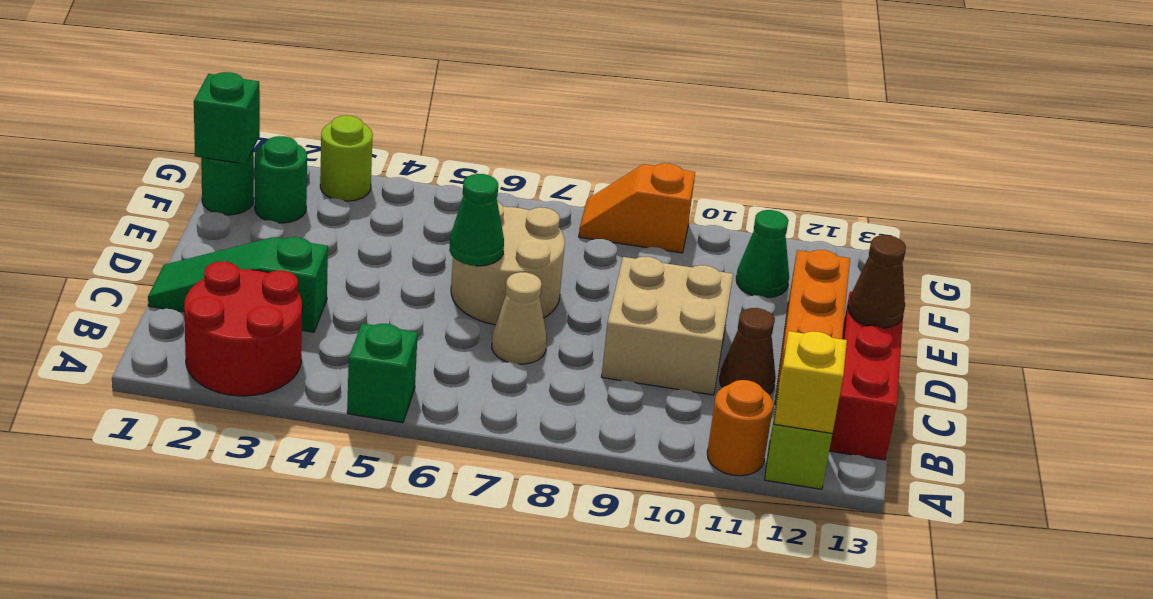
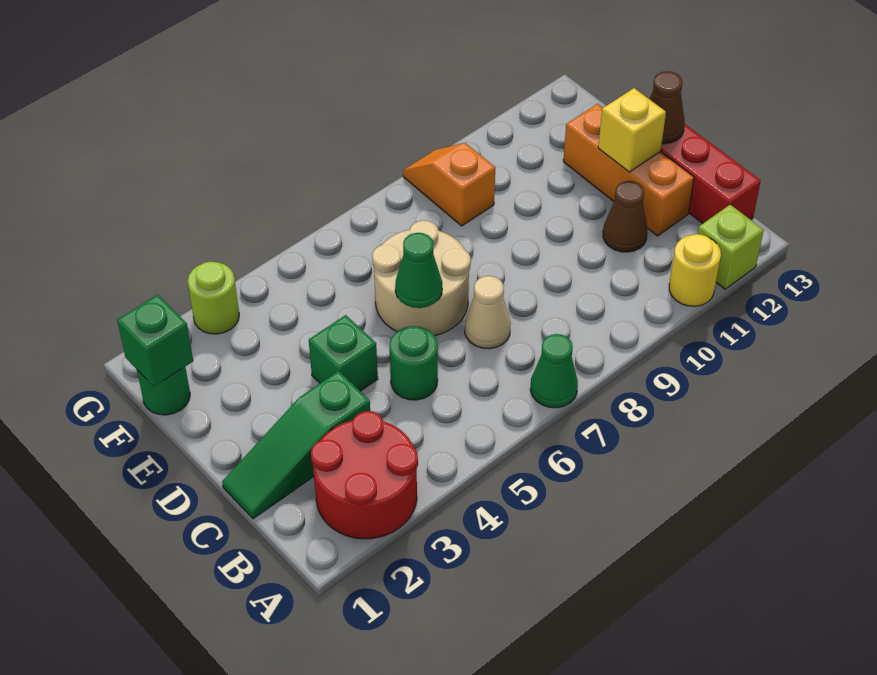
green 1x1 brick [347,323,418,423] -> green 1x1 brick moved to [309,315,378,391]
orange 1x1 round brick [707,380,773,476] -> yellow 1x1 round brick [669,234,721,306]
yellow 1x1 brick [774,331,847,434] -> yellow 1x1 brick moved to [598,88,666,172]
tan 2x2 brick [602,257,733,395] -> none
green 1x1 round brick [255,136,307,223] -> green 1x1 round brick moved to [390,326,438,400]
green 1x1 cone [736,210,789,298] -> green 1x1 cone moved to [530,334,578,408]
orange 1x2 slope [579,163,695,253] -> orange 1x2 slope turned to [403,143,495,226]

